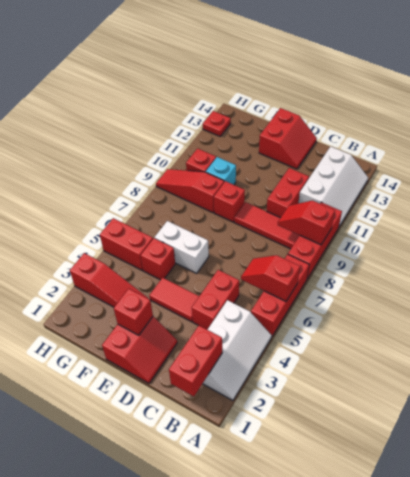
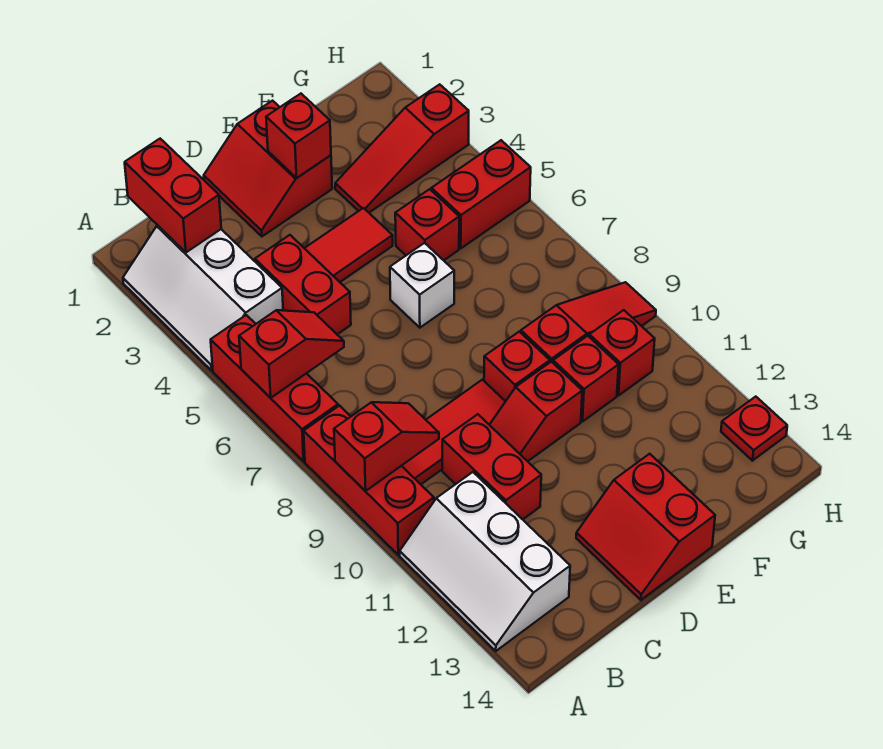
none -> red 1x2 slope [490,362,582,461]
white 1x2 brick [155,221,209,273] -> white 1x1 brick [390,243,454,328]
cyan 1x1 brick [206,157,236,185] -> red 1x1 brick [553,336,619,421]

